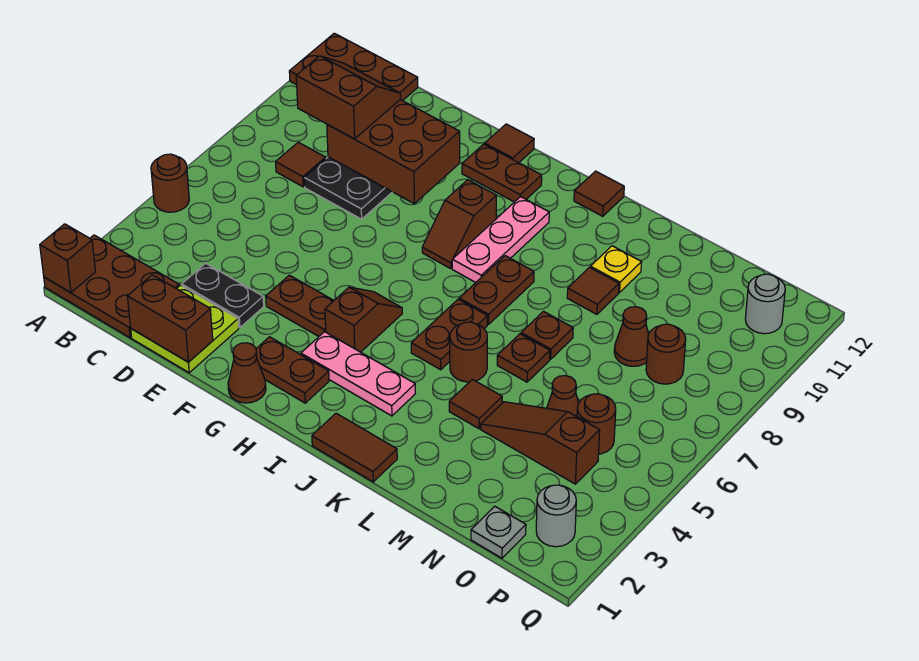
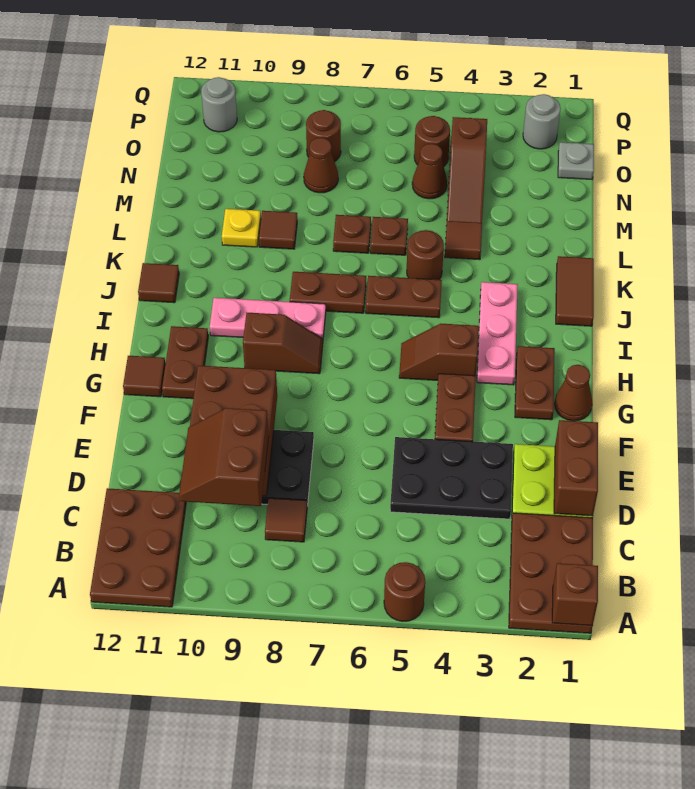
black 1x2 plate [182,263,264,327] -> black 2x3 plate [390,437,513,519]

